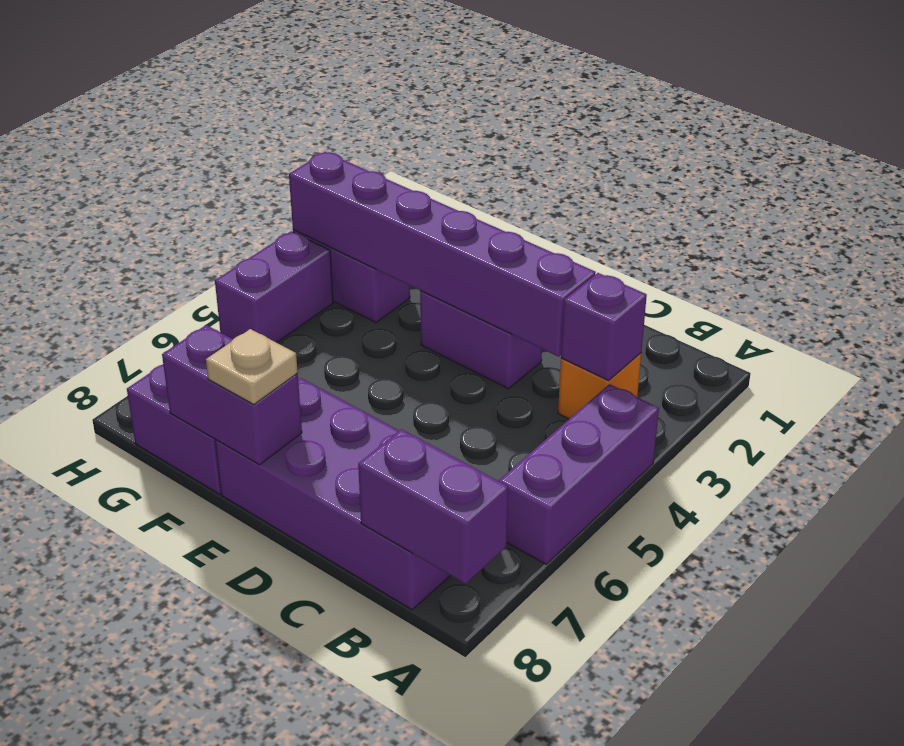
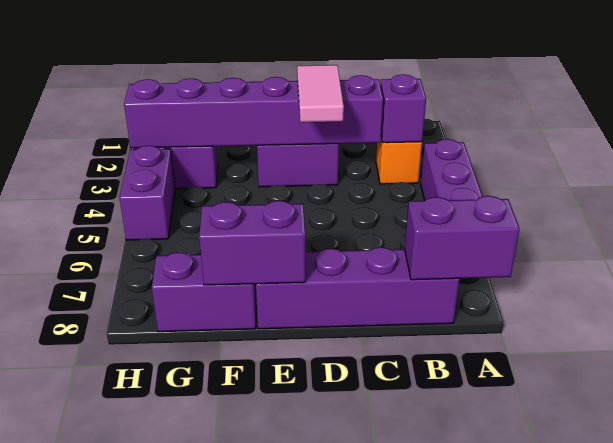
purple 2x4 brick [215,378,451,610] -> purple 1x4 brick [256,247,460,329]
none -> pink 1x2 tile [297,65,344,122]
tan 1x1 plate [206,329,298,405] -> none

